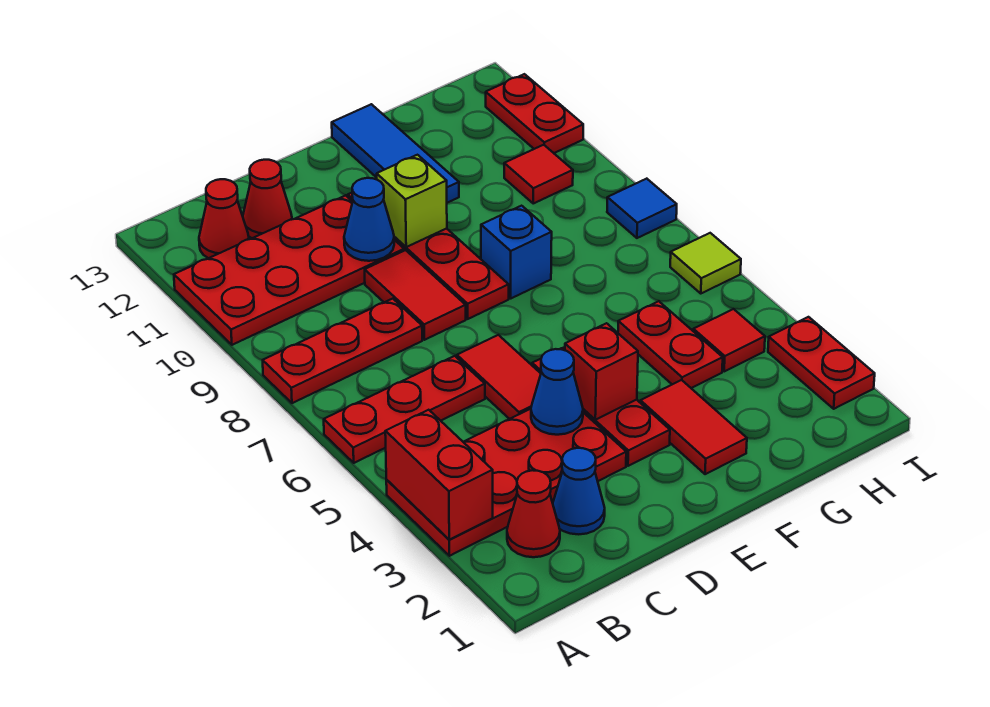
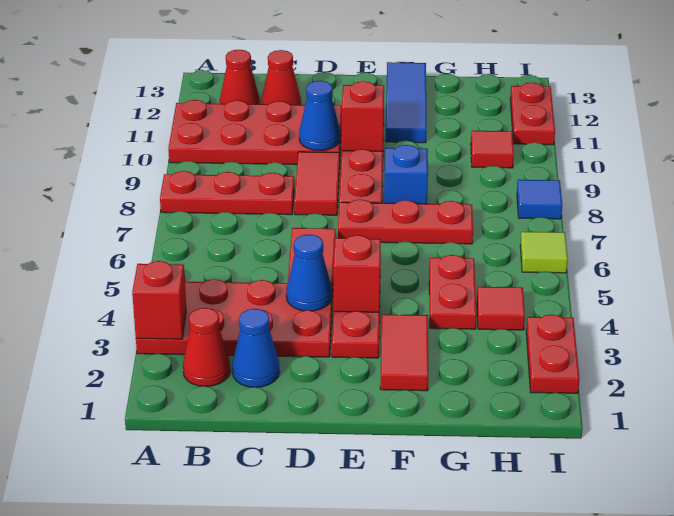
red 1x2 brick [385,410,493,540] -> red 1x1 brick [132,261,186,339]
red 1x3 plate [324,356,485,463] -> red 1x3 plate moved to [338,199,473,244]
lime 1x1 brick [377,155,447,247] -> red 1x1 brick [342,81,384,151]

